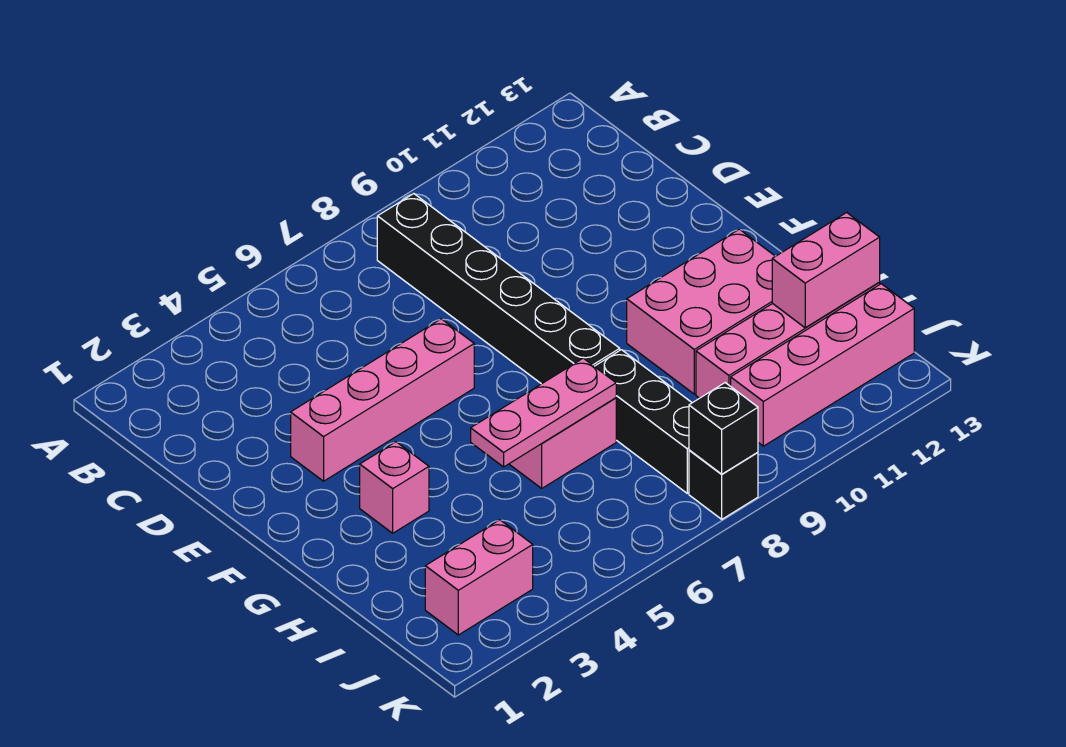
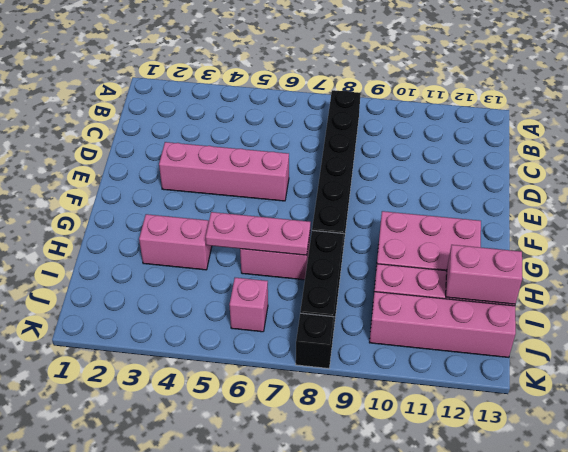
pink 1x1 brick [360,442,429,533] -> pink 1x1 brick moved to [230,278,268,332]
pink 1x2 brick [425,520,533,635] -> pink 1x2 brick moved to [139,214,212,270]
black 1x1 brick [689,383,758,474] -> none

